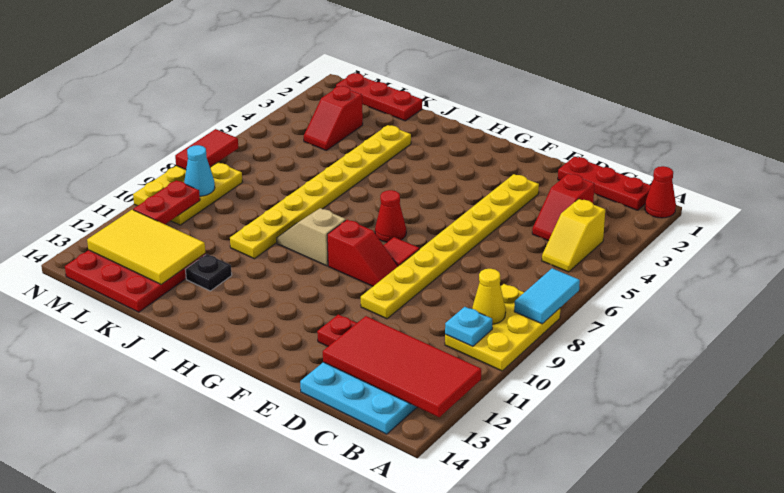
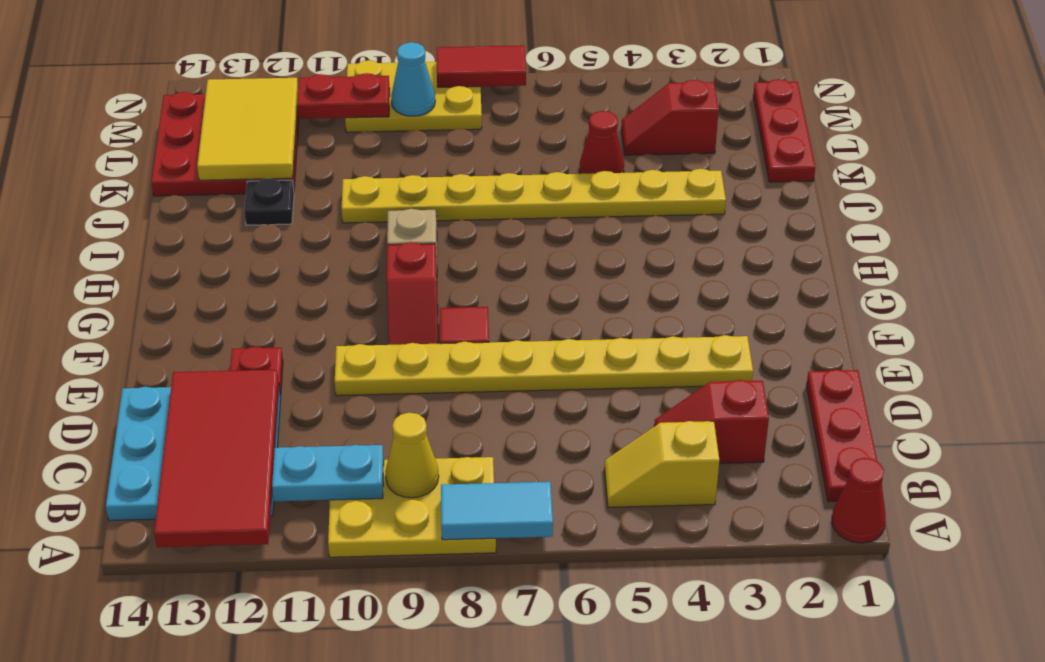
cyan 1x1 plate [445,307,492,347] -> cyan 1x2 plate [272,445,384,501]
red 1x1 cone [375,190,406,242] -> red 1x1 cone moved to [579,111,624,174]

